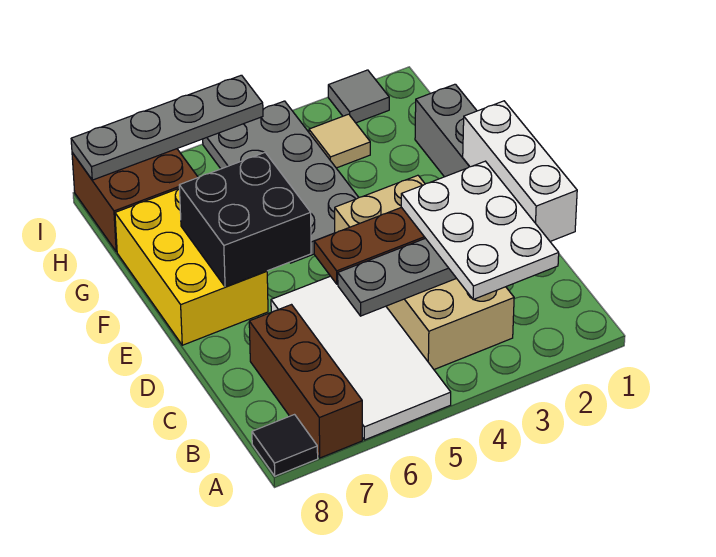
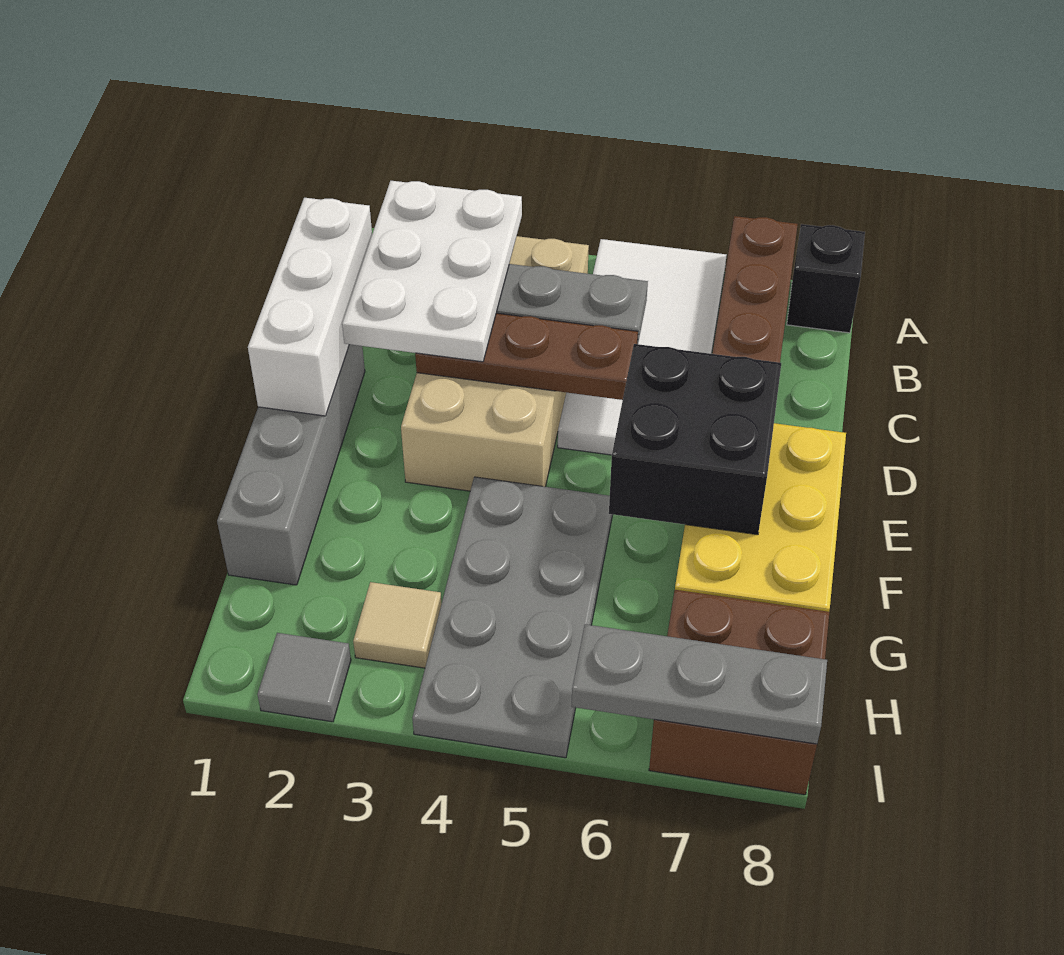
black 1x1 tile [252,415,318,476] -> black 1x1 brick [787,224,865,333]
grey 1x4 plate [71,75,263,180] -> grey 1x3 plate [571,624,827,744]

